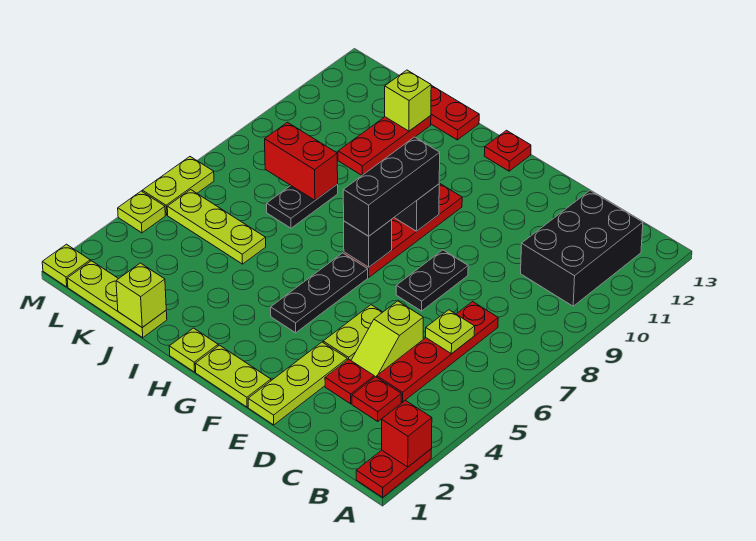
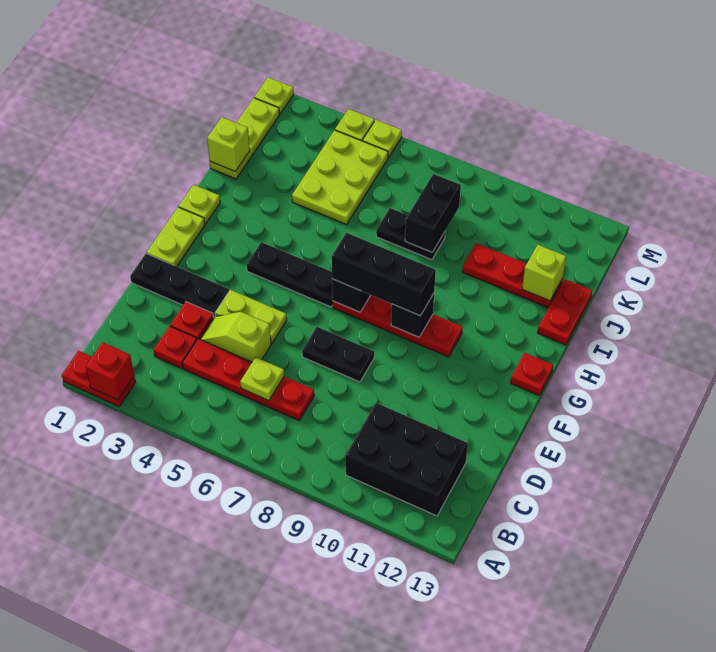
lime 1x3 plate [248,342,347,425] -> black 1x3 plate [130,254,229,318]
lime 1x3 plate [167,190,266,264] -> lime 2x3 plate [292,130,388,224]
red 1x2 brick [265,122,338,200] -> black 1x2 brick [405,174,461,252]
lime 1x2 plate [142,157,214,215] -> lime 1x1 plate [363,120,402,158]

